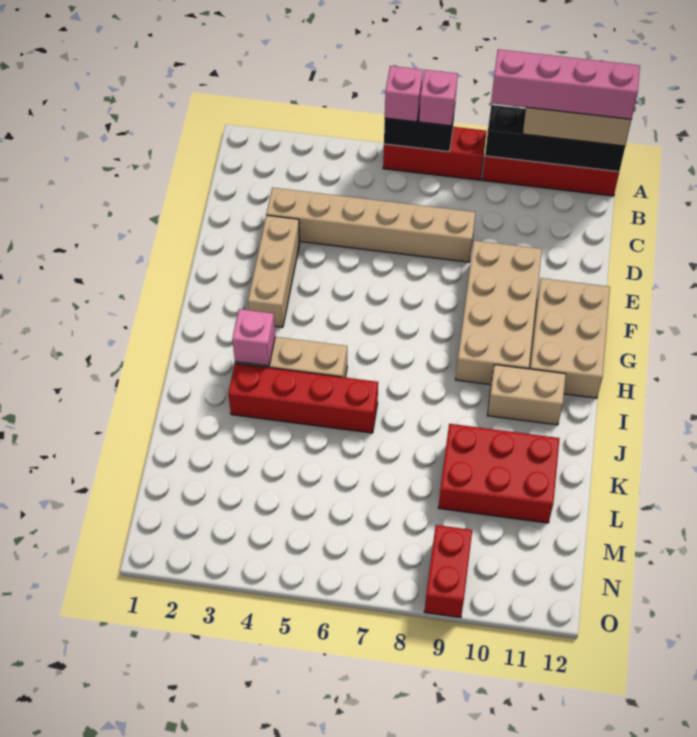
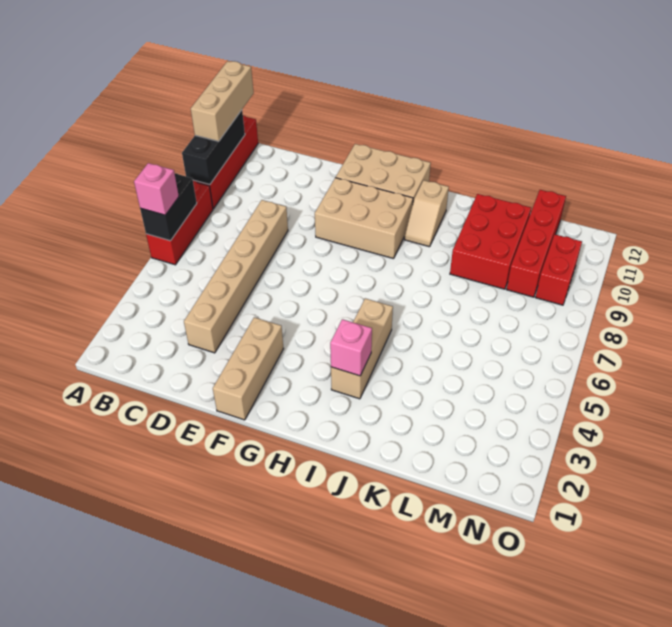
pink 1x1 brick [419,70,458,126] -> none
black 1x4 brick [485,105,625,172] -> black 1x3 brick [182,110,245,185]
pink 1x4 brick [491,49,640,119] -> none
tan 1x3 brick [248,215,300,327] -> tan 1x3 brick turned to [213,317,284,420]
tan 2x4 brick [456,241,542,385] -> tan 2x3 brick [315,178,413,259]
tan 1x2 brick [487,365,566,425] -> tan 1x2 slope [404,180,449,247]
red 1x4 brick [228,363,378,433] -> red 1x4 brick moved to [506,190,566,297]
red 1x2 brick [425,525,472,618] -> red 1x2 brick turned to [535,234,582,305]

